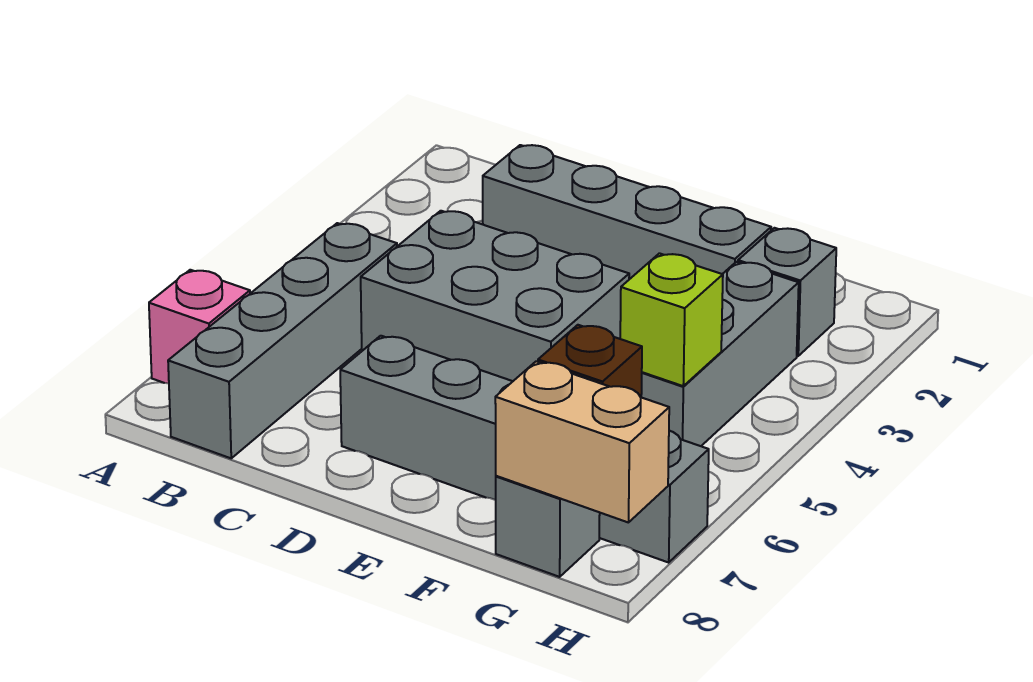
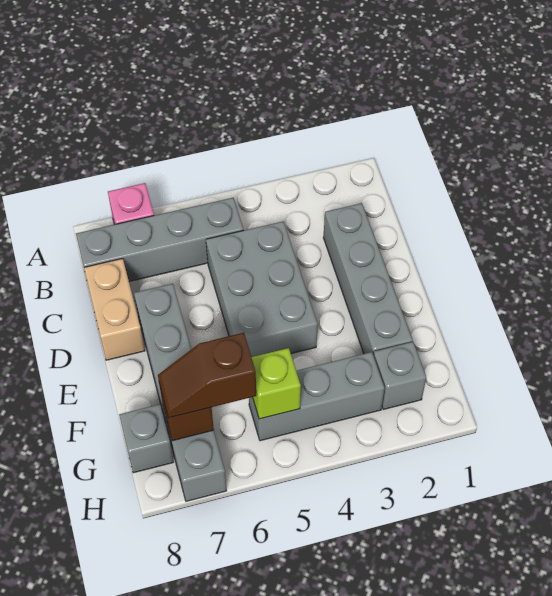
none -> brown 1x2 slope [158,333,256,418]
tan 1x2 brick [495,361,669,523] -> tan 1x2 brick moved to [84,259,145,360]

